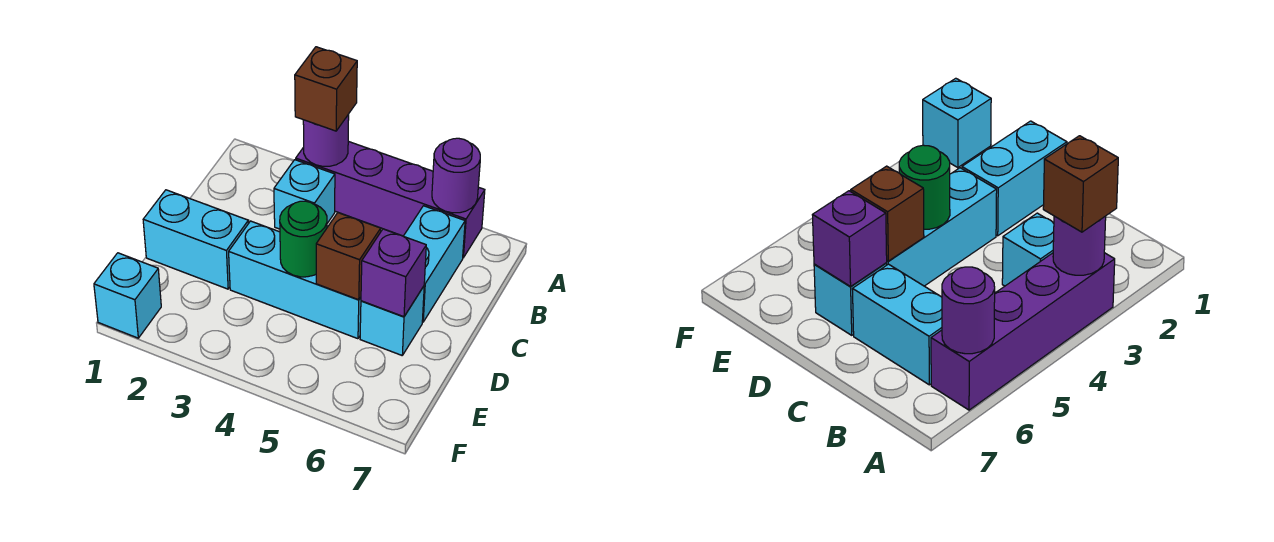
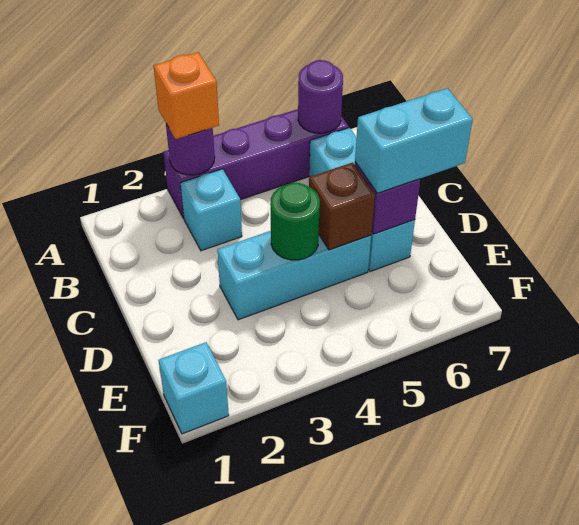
brown 1x1 brick [295,47,357,131] -> orange 1x1 brick [154,52,219,139]
cyan 1x2 brick [143,190,248,289] -> cyan 1x2 brick moved to [355,88,473,193]

